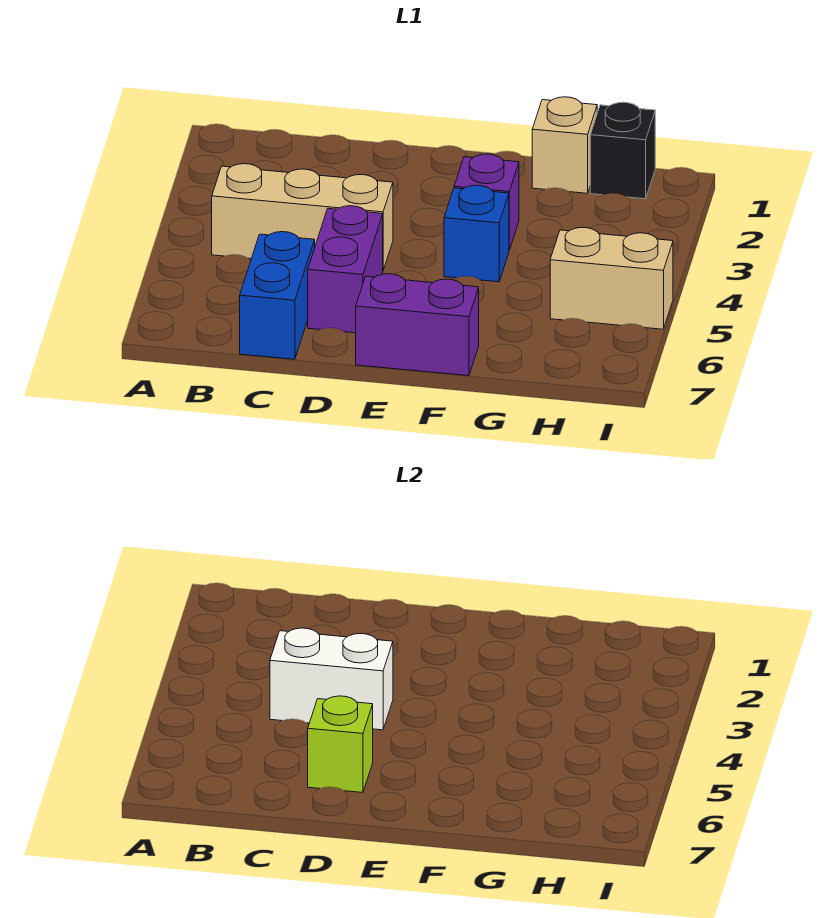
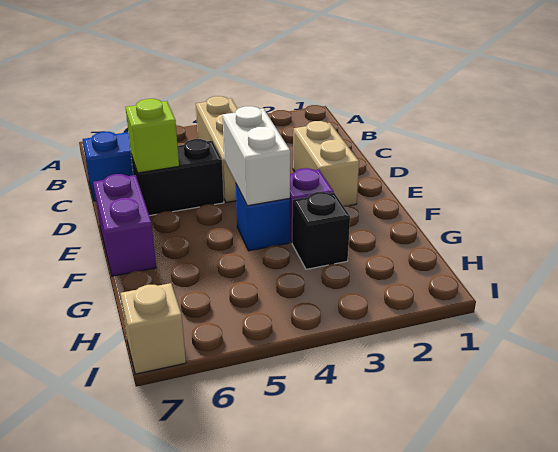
white 1x2 brick [270,628,393,730] -> white 1x2 brick moved to [222,106,290,206]
purple 1x2 brick [308,206,383,333] -> black 1x2 brick [131,139,224,216]
tan 1x1 brick [532,97,597,193] -> tan 1x1 brick moved to [120,283,186,374]
black 1x1 brick [590,102,655,199] -> black 1x1 brick moved to [292,192,350,269]
tan 1x2 brick [550,228,673,329] -> tan 1x2 brick moved to [293,121,359,206]

